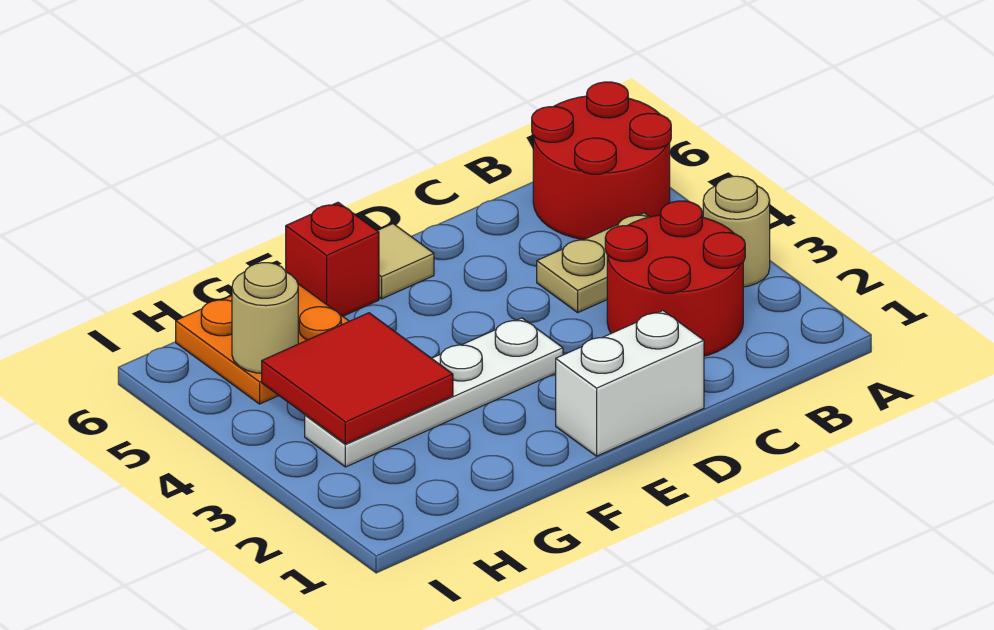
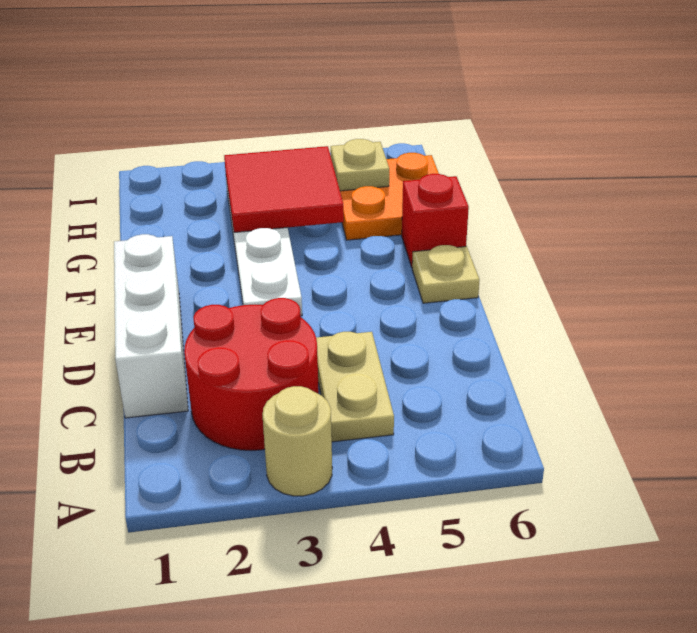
red 2x2 round brick [532,82,671,240] -> none
white 1x2 brick [556,311,704,456] -> white 1x3 brick [114,234,188,418]
tan 1x1 tile [377,224,434,299] -> tan 1x1 plate [412,245,480,303]
tan 1x1 round brick [232,263,298,373] -> tan 1x1 plate [331,139,389,191]

